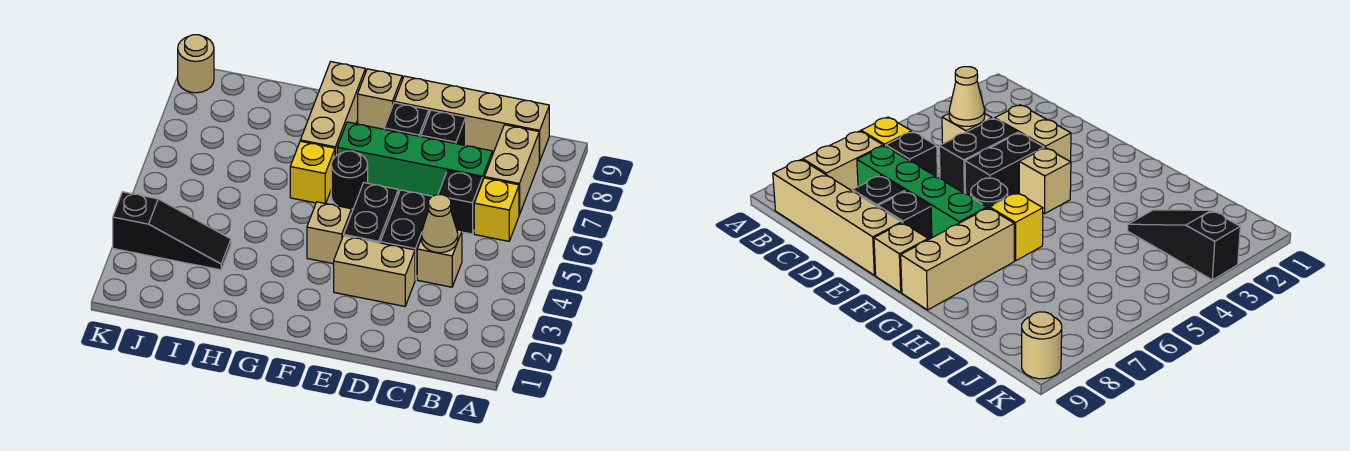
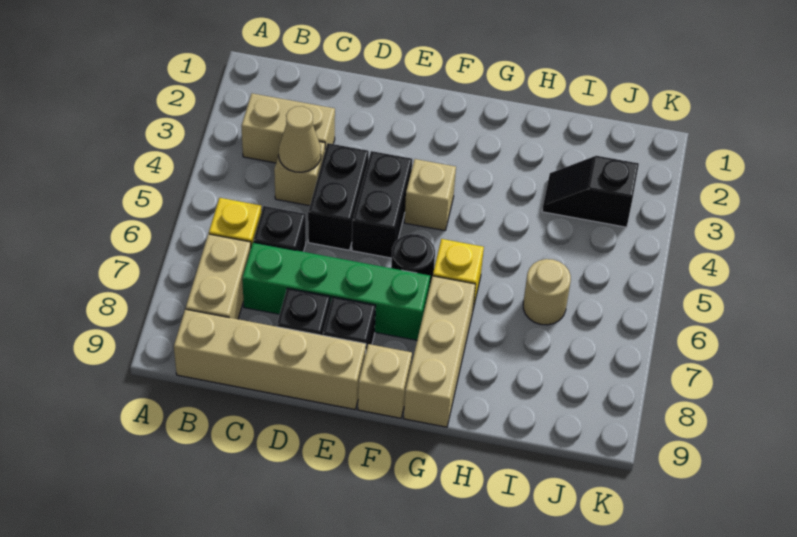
tan 1x2 brick [334,236,415,306] -> tan 1x2 brick moved to [241,93,335,163]
black 1x3 slope [113,192,231,270] -> black 1x2 slope [542,156,639,227]
tan 1x1 round brick [178,35,214,93] -> tan 1x1 round brick moved to [523,259,571,325]

